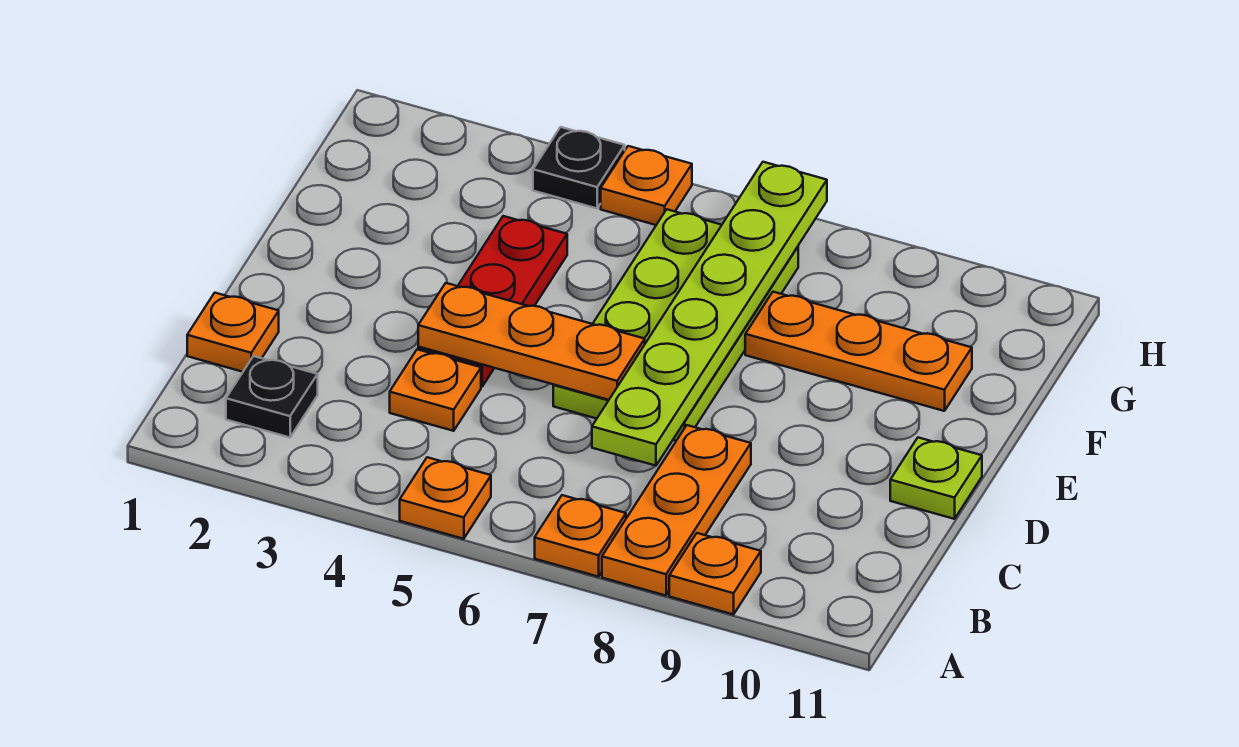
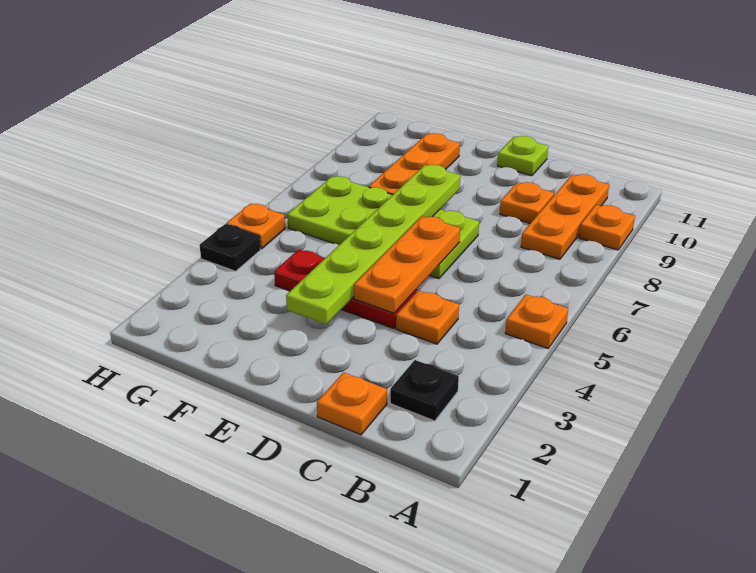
orange 1x1 plate [535,495,626,577] -> orange 1x1 plate moved to [500,182,554,223]
orange 1x3 plate [602,425,751,596] -> orange 1x3 plate turned to [521,174,609,259]
lime 1x6 plate [592,162,827,466] -> lime 1x6 plate turned to [286,165,460,324]

